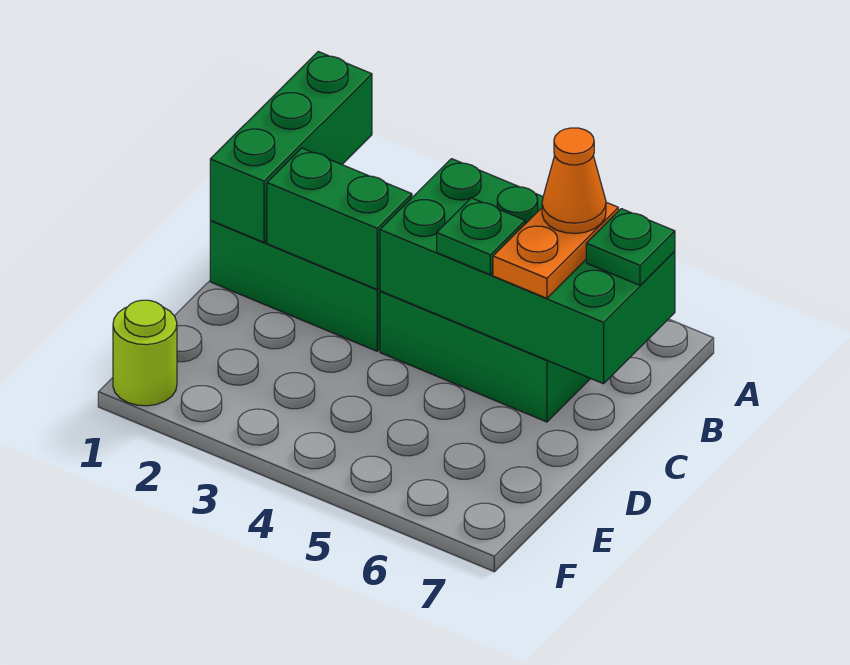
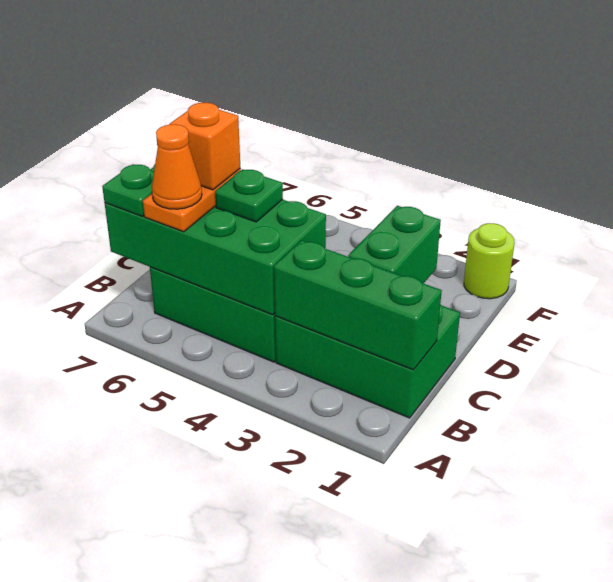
green 1x3 brick [210,52,372,242] -> green 1x3 brick turned to [274,240,442,370]
green 1x2 brick [267,148,412,289] -> green 1x2 brick turned to [348,206,441,283]
none -> orange 1x1 brick [169,103,240,190]

